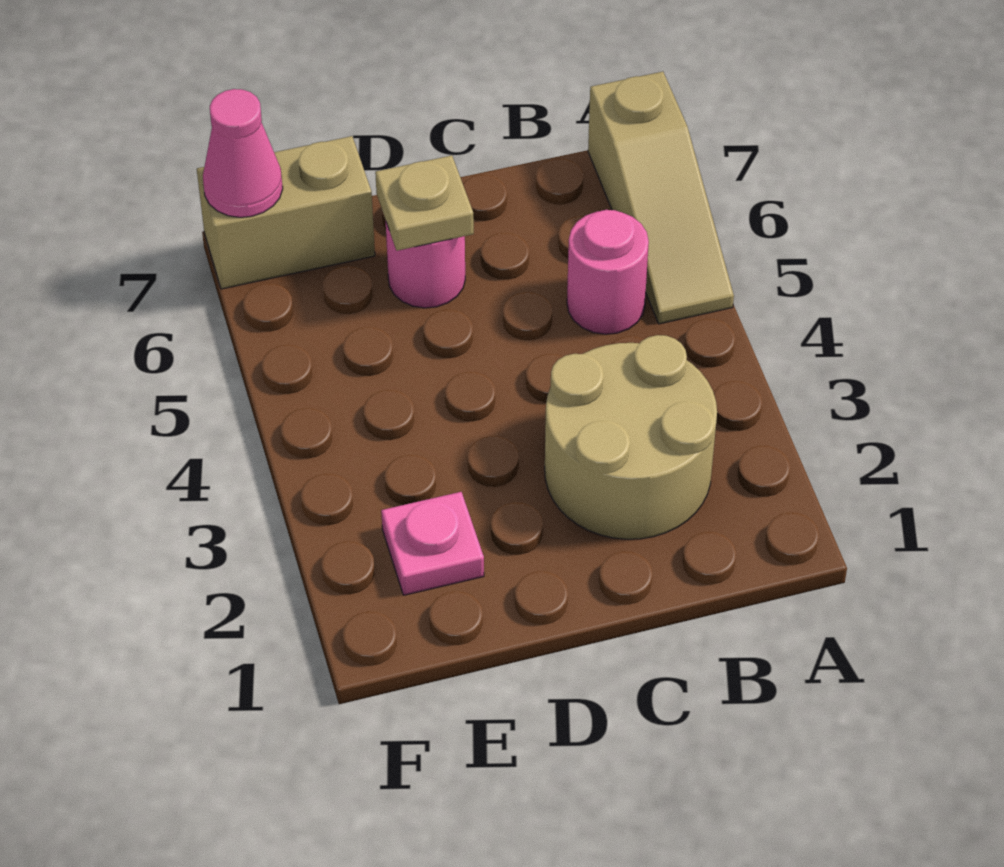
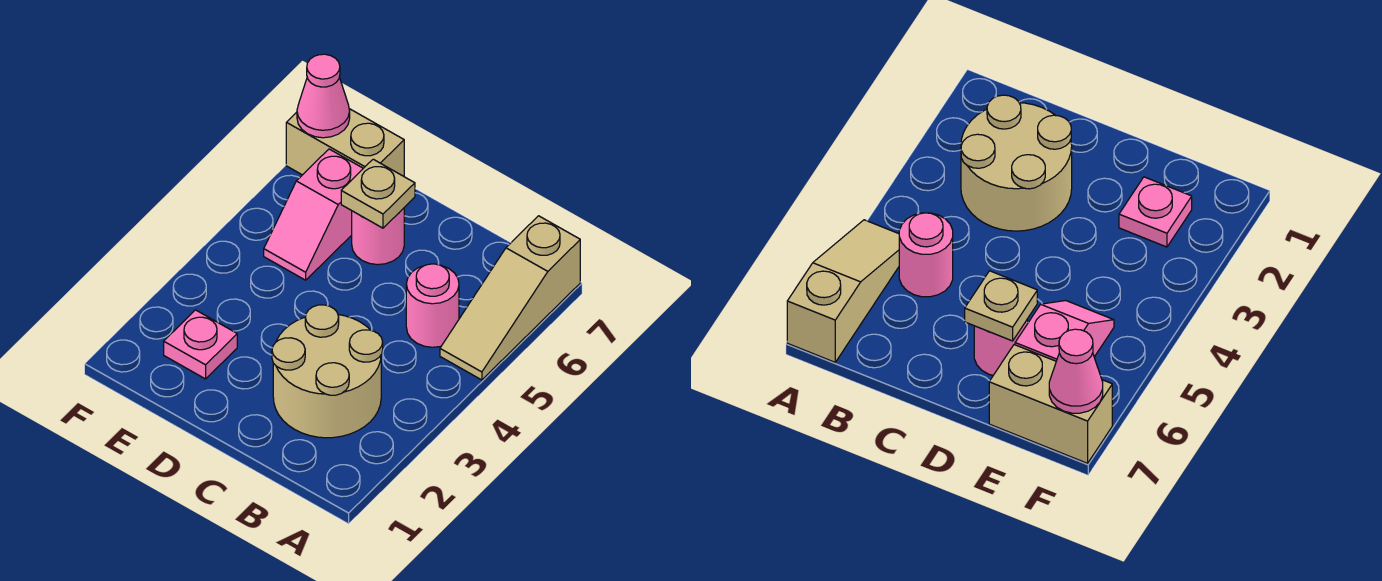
none -> pink 1x2 slope [264,149,363,280]

